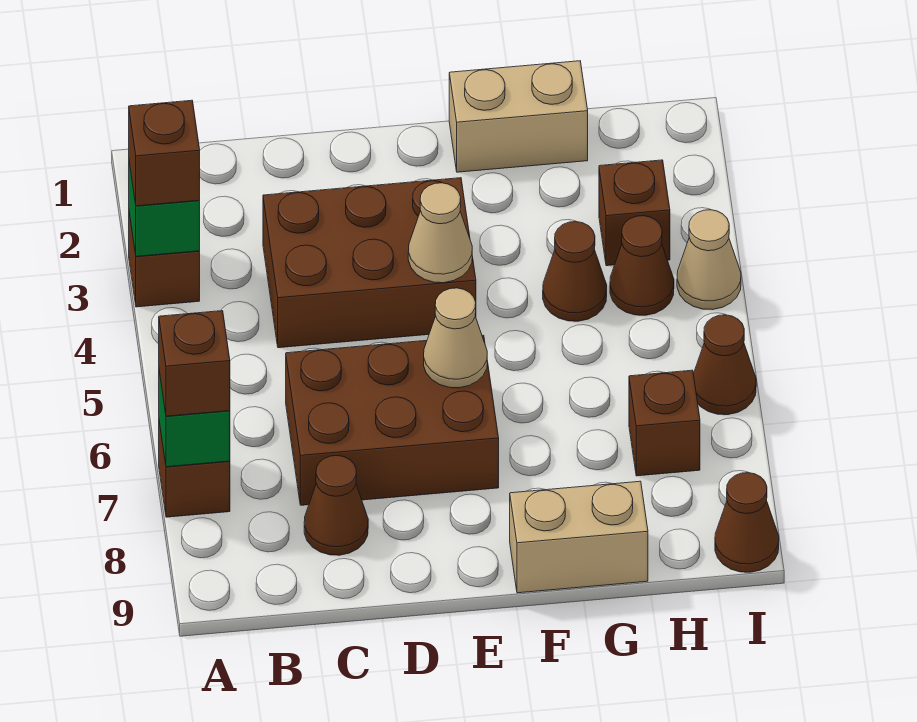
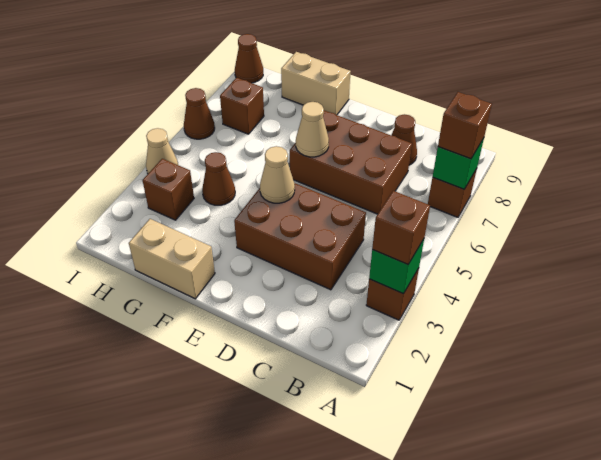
brown 1x1 cone [610,216,674,315] -> none

